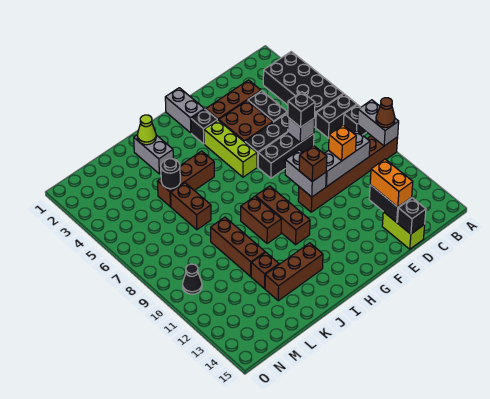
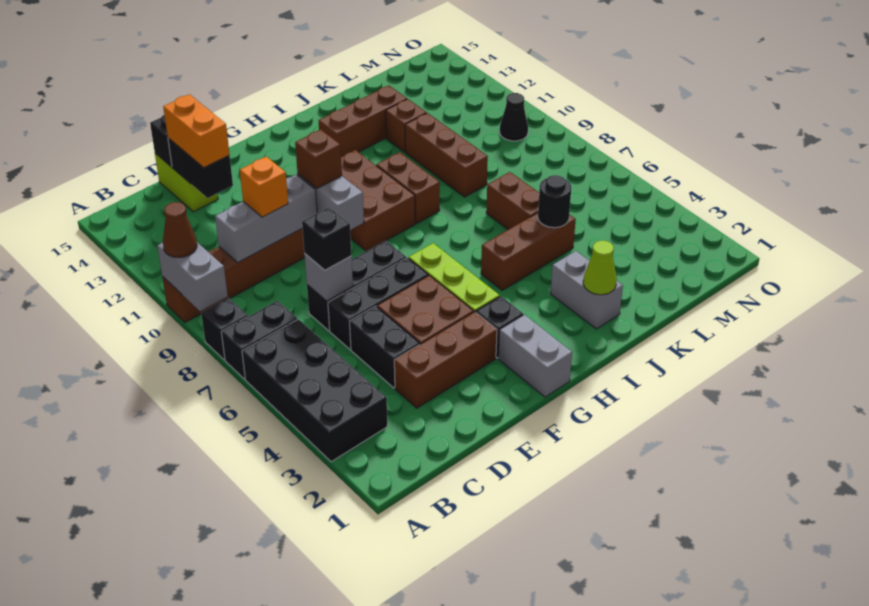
brown 1x3 brick [256,186,310,245] -> brown 2x3 brick [341,150,415,251]

